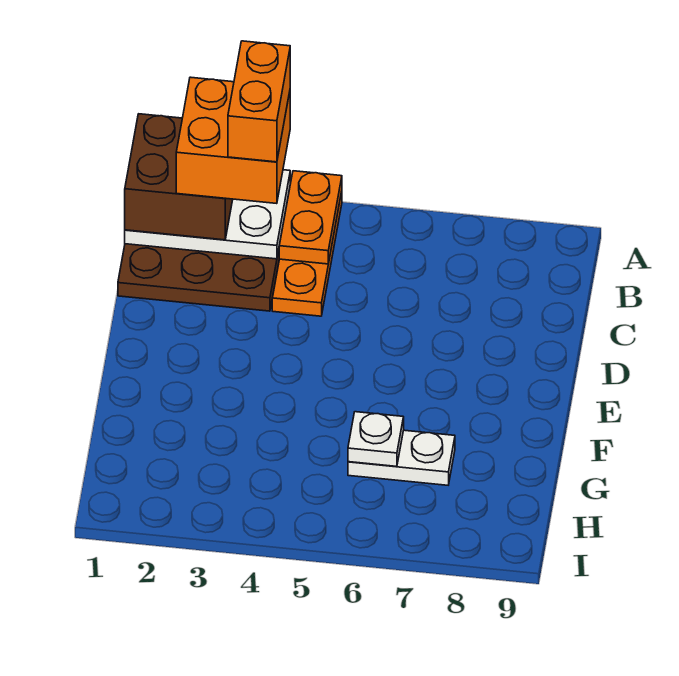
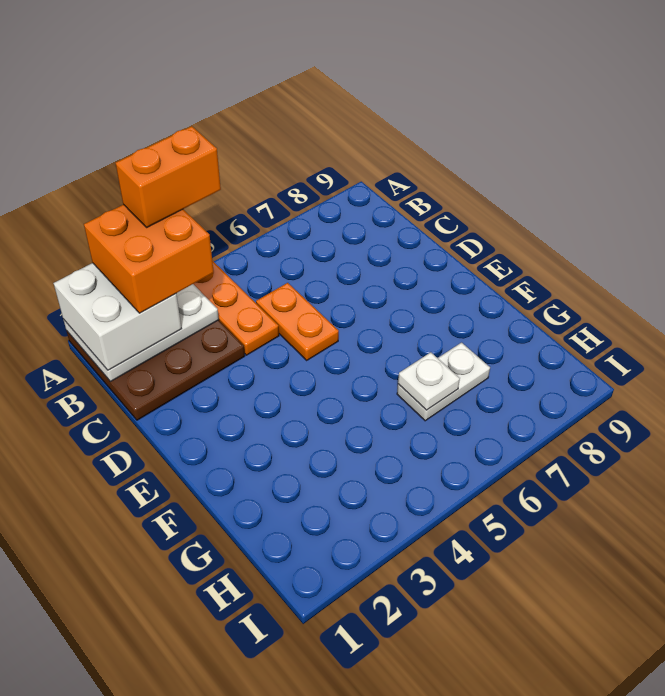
brown 2x2 brick [125,114,233,240] -> white 2x2 brick [54,263,182,370]
orange 1x2 brick [228,41,290,162] -> orange 1x2 brick turned to [116,126,221,227]
orange 1x2 plate [279,171,342,264] -> orange 1x2 plate moved to [256,283,339,360]

